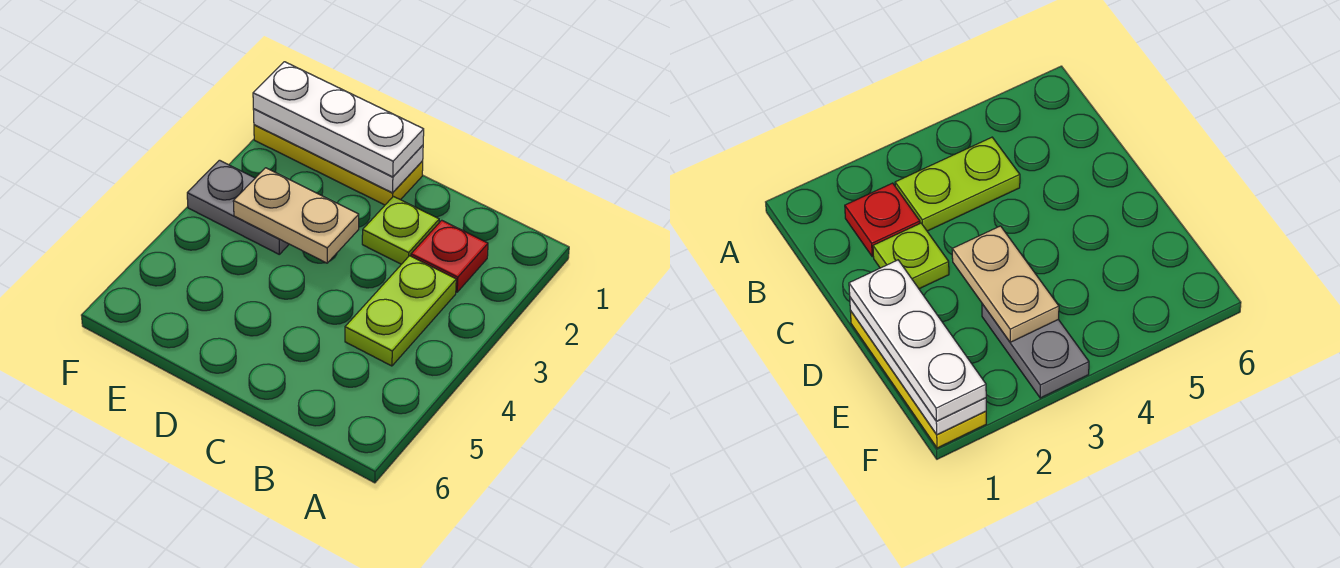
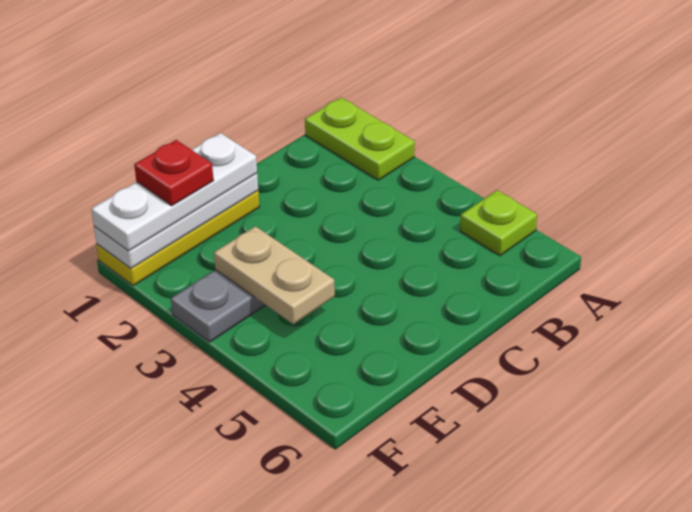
red 1x1 plate [411,220,488,292] -> red 1x1 plate moved to [134,140,214,206]
lime 1x2 plate [345,256,456,366] -> lime 1x2 plate moved to [305,97,415,180]
lime 1x1 plate [362,196,439,264] -> lime 1x1 plate moved to [460,190,537,256]
tan 1x2 plate [233,168,359,263] -> tan 1x2 plate turned to [214,226,335,324]

